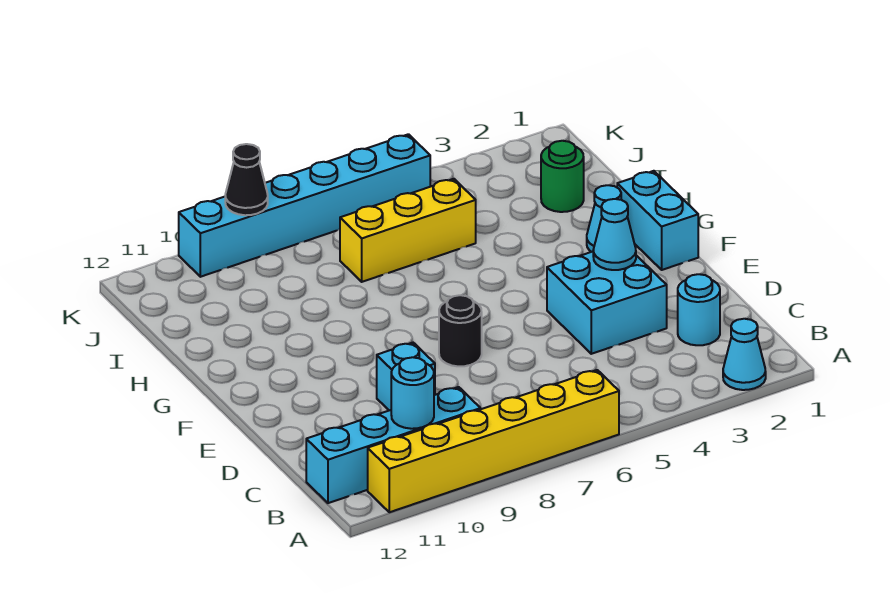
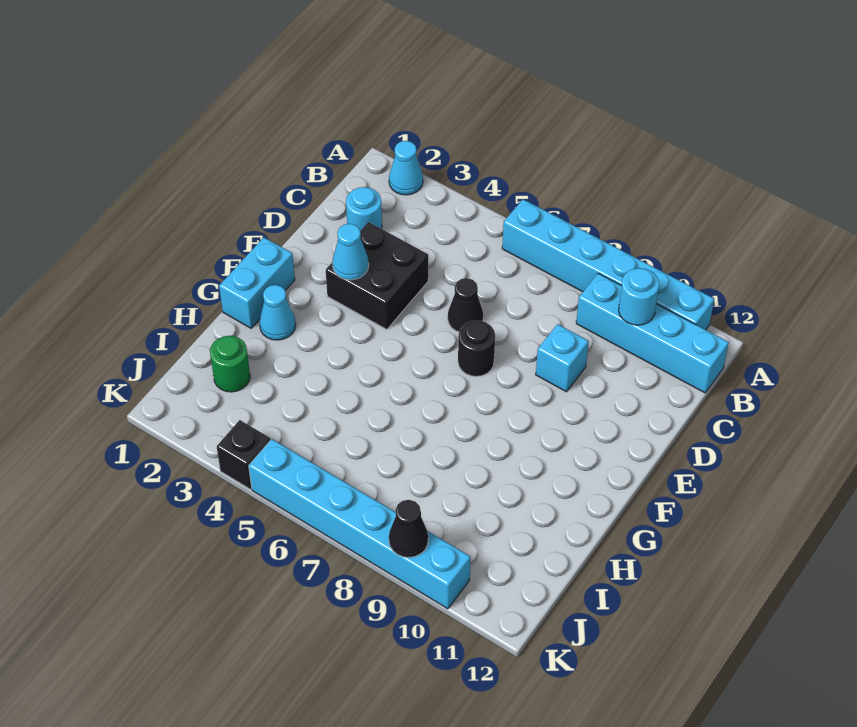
yellow 1x6 brick [368,370,619,512] -> cyan 1x6 brick [502,199,714,330]
cyan 2x2 brick [547,252,667,354] -> black 2x2 brick [326,222,428,330]
none -> black 1x1 cone [448,278,483,332]
yellow 1x3 brick [340,179,476,282] -> none
none -> black 1x1 brick [217,420,270,489]

